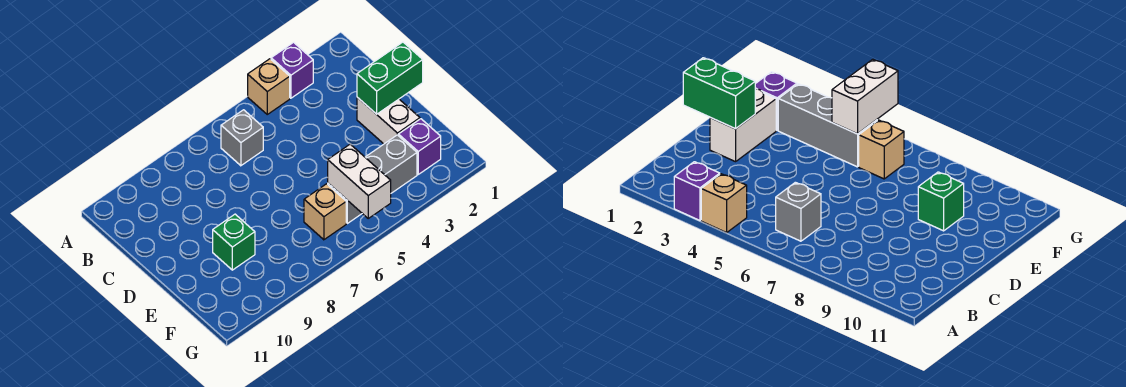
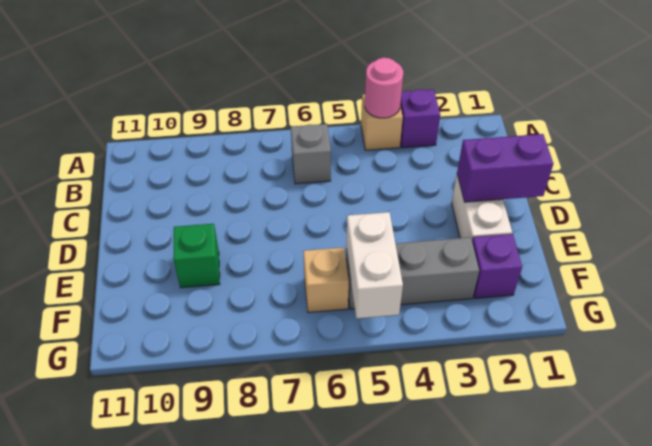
none -> pink 1x1 round brick [365,58,403,118]
green 1x2 brick [357,42,423,114] -> purple 1x2 brick [457,134,553,202]

